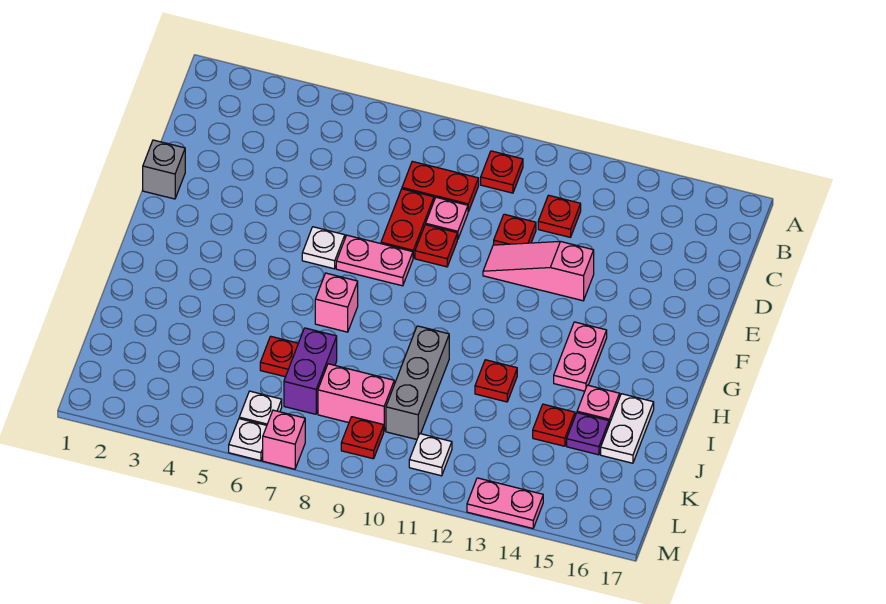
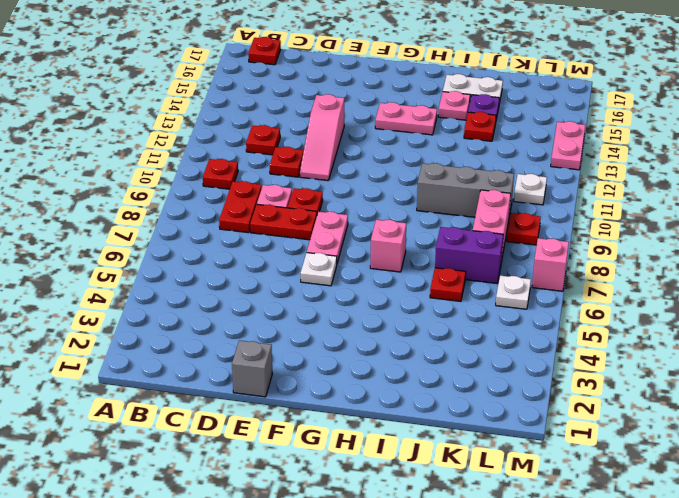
red 1x1 plate [475,360,517,402] -> red 1x1 plate moved to [248,37,281,65]
white 1x1 plate [229,419,267,461] -> none

